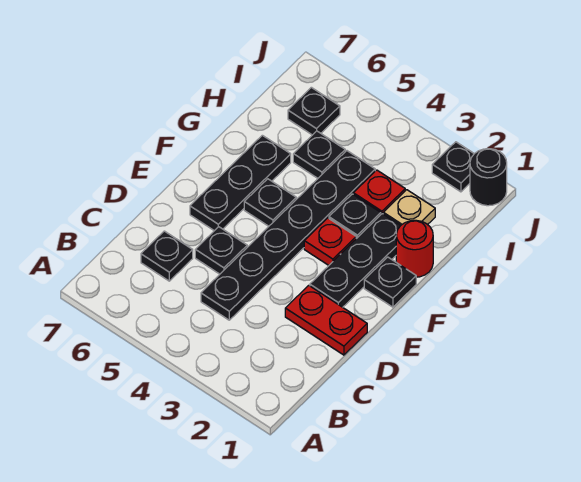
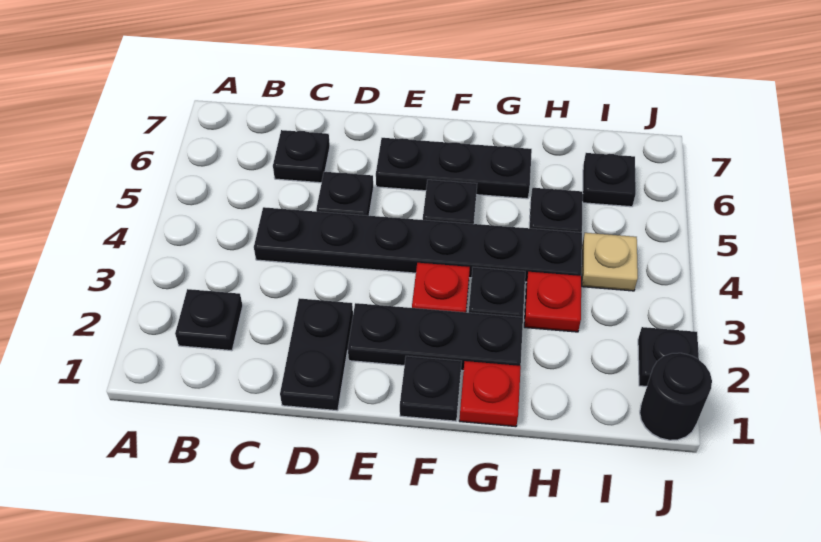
none -> black 1x1 plate [175,289,243,351]
red 1x2 plate [285,285,367,355] -> black 1x2 plate [280,298,353,411]
red 1x1 round brick [396,220,433,277] -> red 1x1 plate [459,361,521,427]
tan 1x1 plate [383,190,435,225] -> tan 1x1 plate moved to [582,233,638,291]

